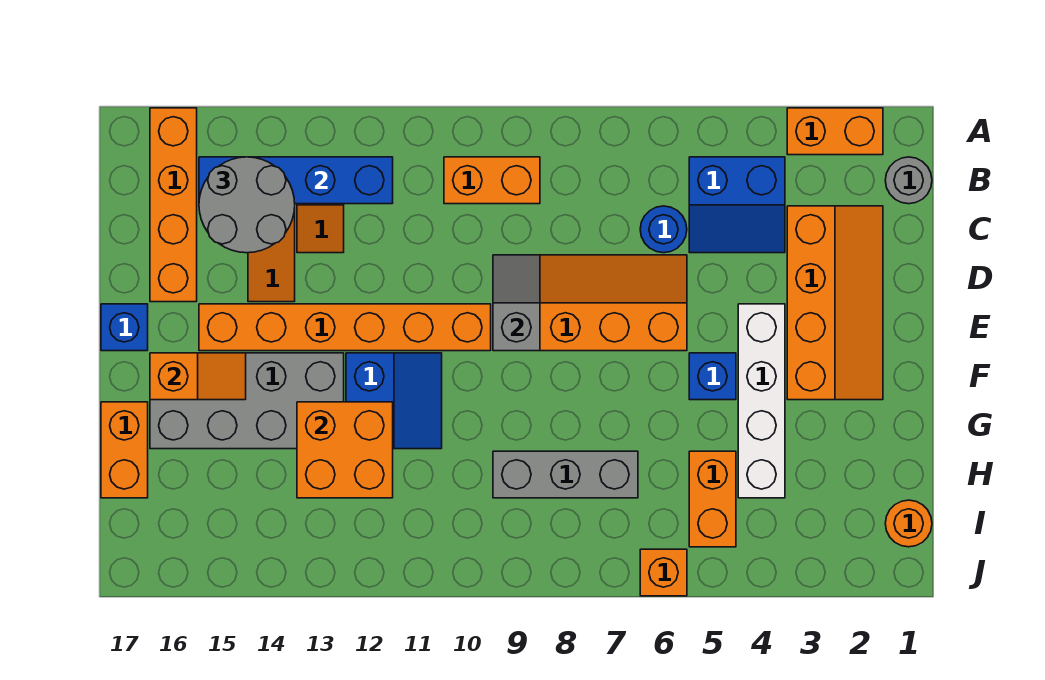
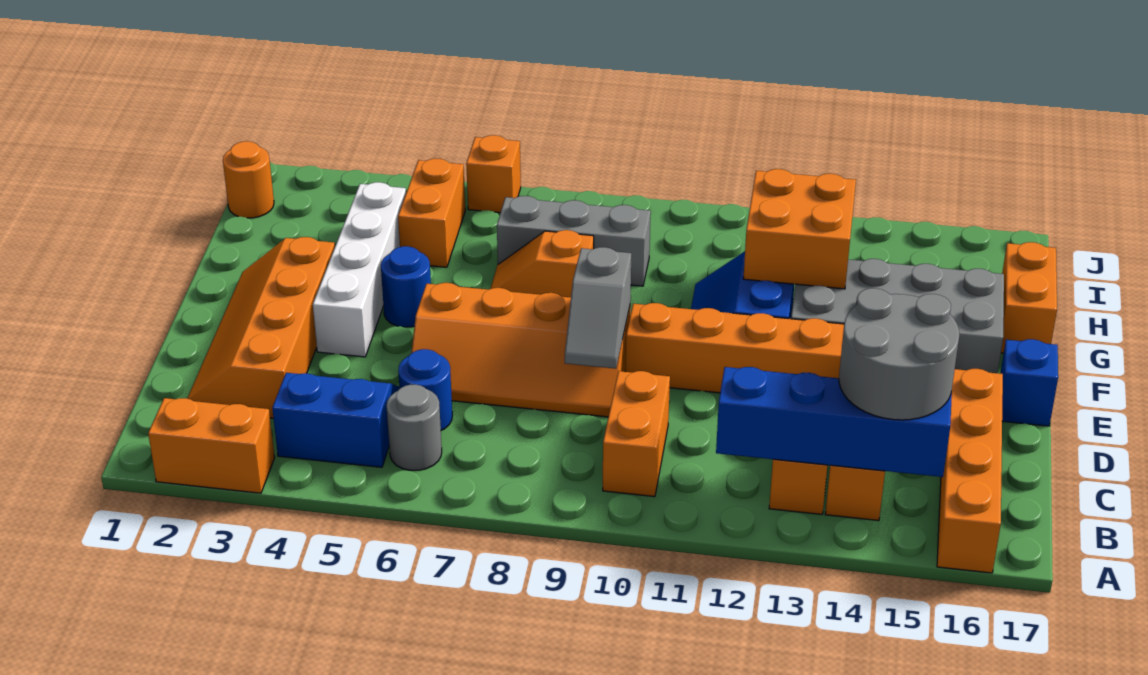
grey 1x1 round brick [885,157,932,204] -> grey 1x1 round brick moved to [387,385,442,470]
orange 1x2 brick [444,157,540,204] -> orange 1x2 brick turned to [603,371,670,497]
blue 1x1 brick [689,353,736,400] -> blue 1x1 round brick [381,246,431,327]
orange 1x2 slope [150,353,246,400] -> orange 1x2 slope moved to [490,230,594,297]

